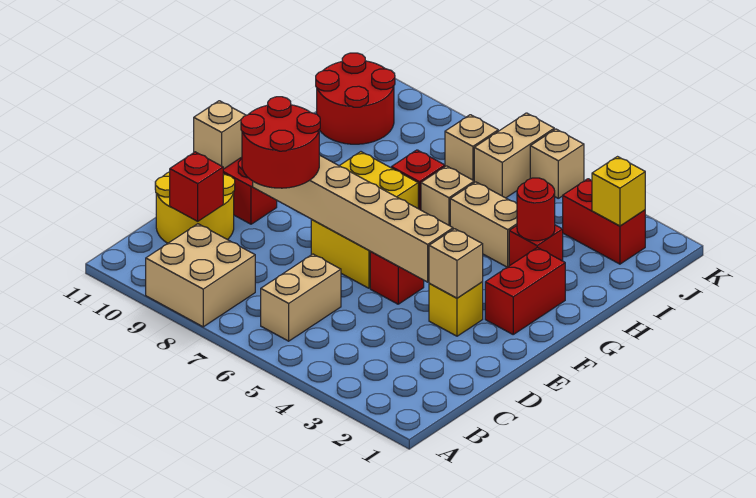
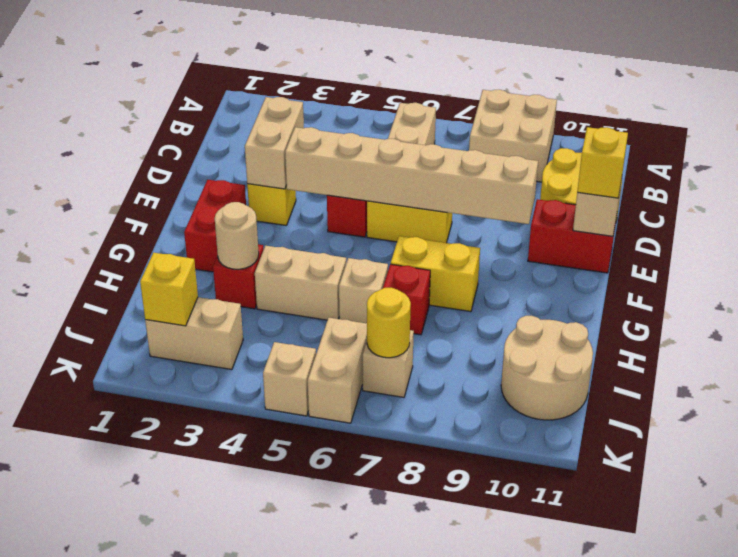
red 1x1 brick [170,152,223,221] -> none
red 2x2 round brick [241,97,320,188] -> none
tan 1x1 brick [429,229,483,298] -> tan 1x2 brick [245,97,304,189]
none -> yellow 1x1 brick [577,127,628,198]
red 1x1 round brick [517,178,555,241] -> tan 1x1 round brick [215,202,259,269]
red 2x2 round brick [316,53,395,144] -> tan 2x2 round brick [501,316,593,420]
red 1x2 brick [563,179,645,264] -> tan 1x2 brick [145,297,243,370]
none -> yellow 1x1 round brick [367,288,411,358]

